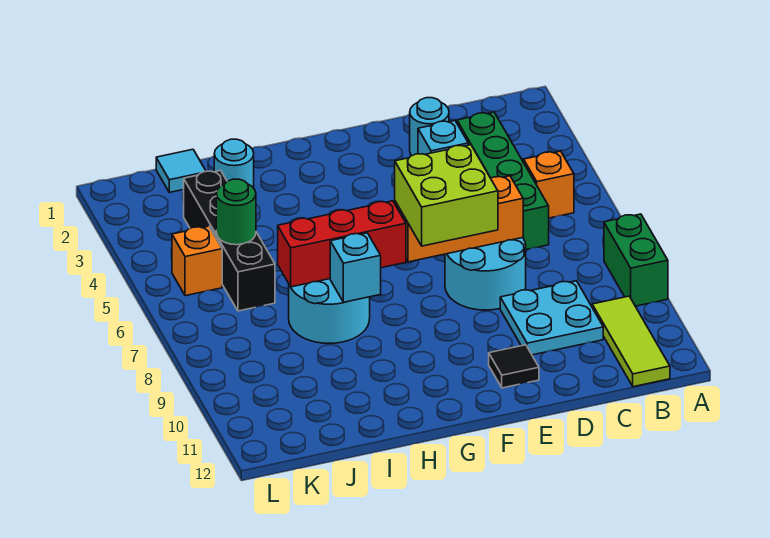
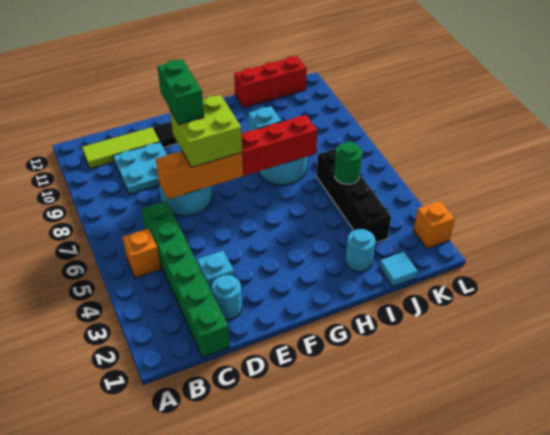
green 1x2 brick [604,214,668,306] -> green 1x2 brick moved to [157,59,204,124]
lime 1x3 tile [592,296,670,387] -> lime 1x3 tile turned to [82,127,160,169]
green 1x4 brick [457,112,549,250] -> green 1x6 brick [141,201,230,357]
none -> red 1x3 brick [234,56,307,108]
orange 1x1 brick [172,226,222,296] -> orange 1x1 brick moved to [414,201,455,249]

